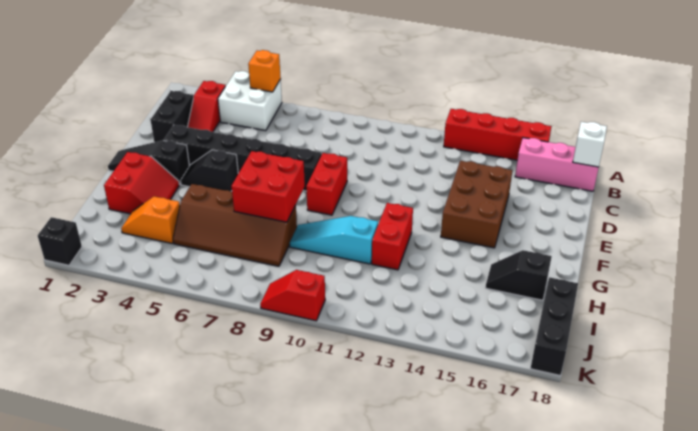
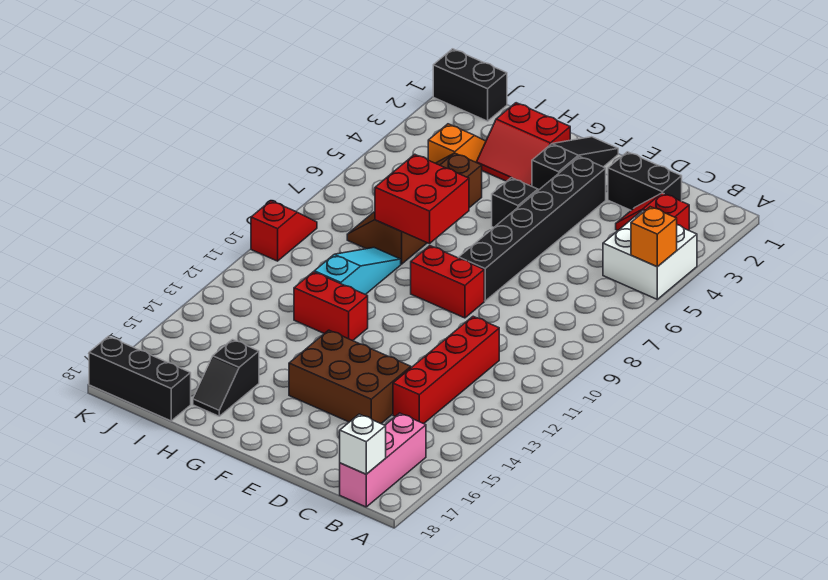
red 1x4 brick [444,109,552,160] -> red 1x4 brick moved to [393,316,499,424]
black 1x2 slope [486,250,552,300] -> black 1x2 slope turned to [193,340,259,416]
black 1x1 brick [38,217,82,265] -> black 1x2 brick [433,49,507,121]

